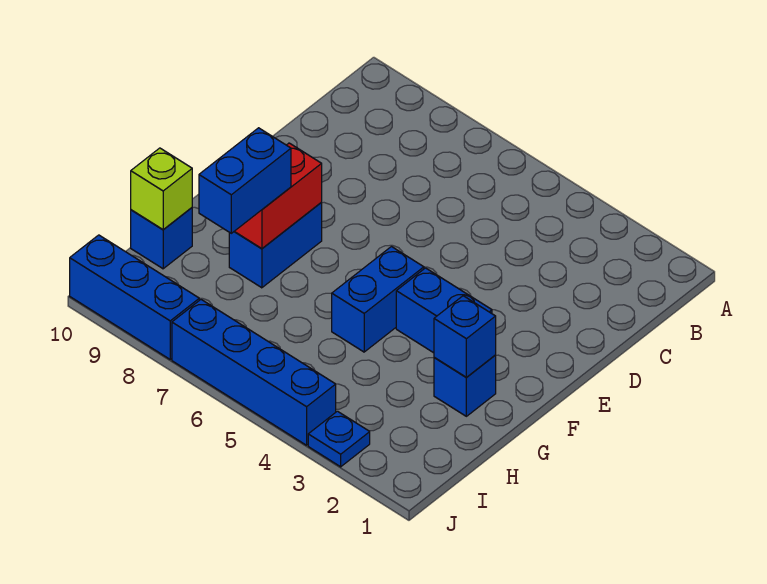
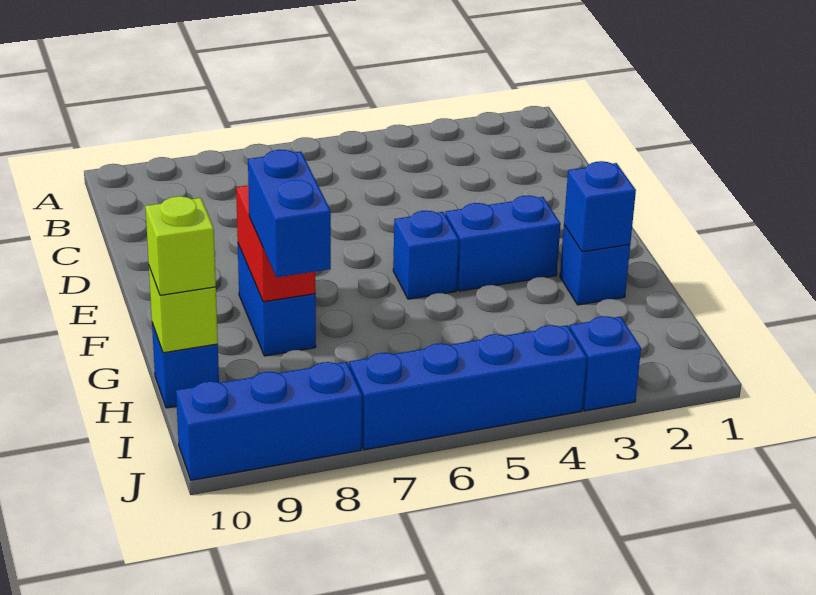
blue 1x2 brick [332,247,424,352] -> blue 1x1 brick [393,211,459,299]
none -> lime 1x1 brick [145,196,216,295]
blue 1x1 plate [308,411,370,467] -> blue 1x1 brick [570,316,641,411]

